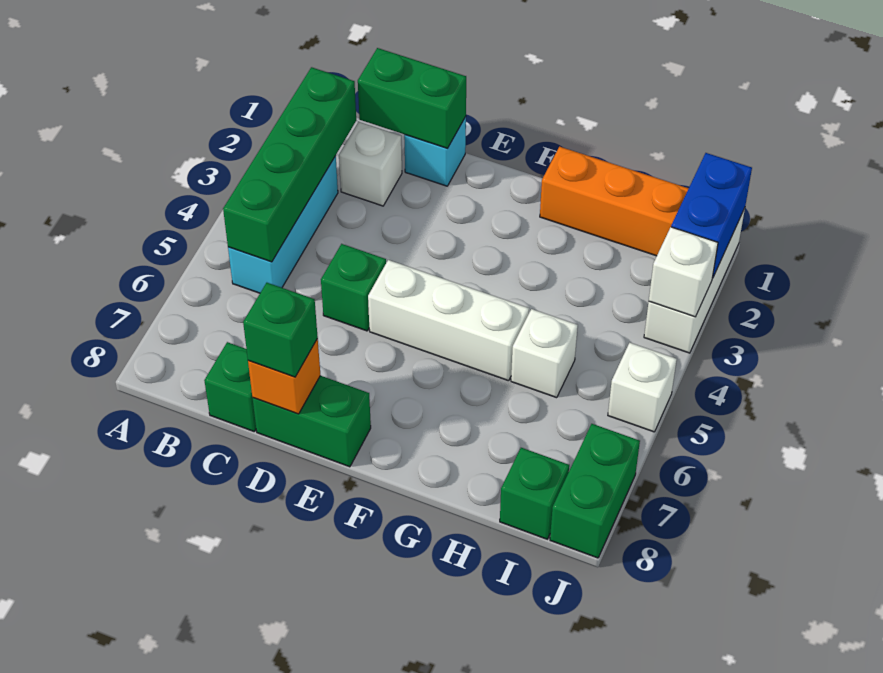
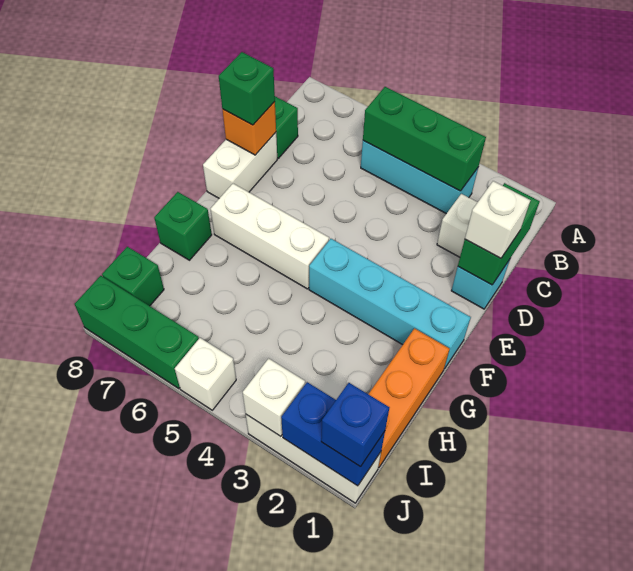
green 1x4 brick [223,67,356,262] -> green 1x3 brick [363,87,486,191]
green 1x1 brick [321,244,386,331] -> green 1x1 brick moved to [154,192,212,260]
green 1x2 brick [253,376,371,467] -> white 1x2 brick [203,133,277,198]
white 1x3 brick [368,260,529,381] -> white 1x3 brick turned to [211,184,329,289]
none -> cyan 1x4 brick [309,239,471,369]
white 1x1 brick [511,309,578,398] -> white 1x1 brick moved to [465,181,531,258]
none -> blue 1x1 brick [321,383,389,467]
green 1x2 brick [550,424,640,558] -> green 1x3 brick [75,276,199,389]

